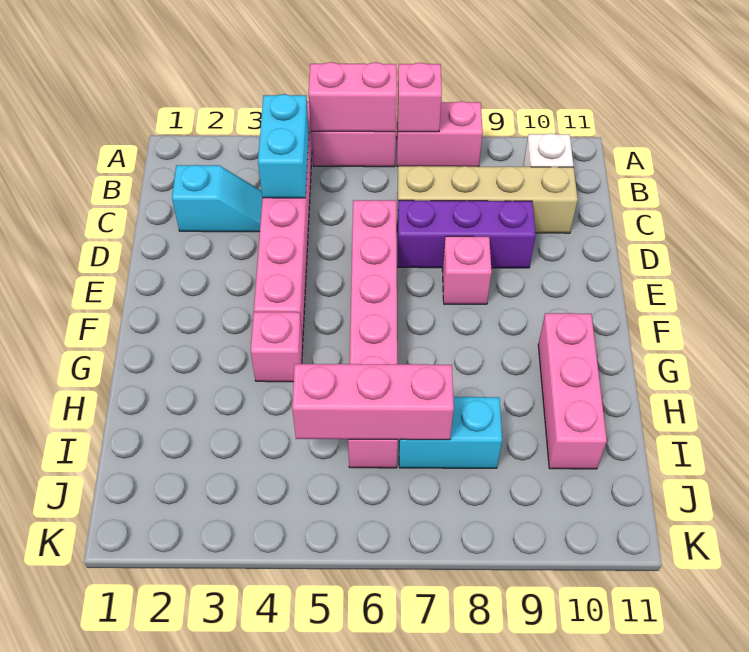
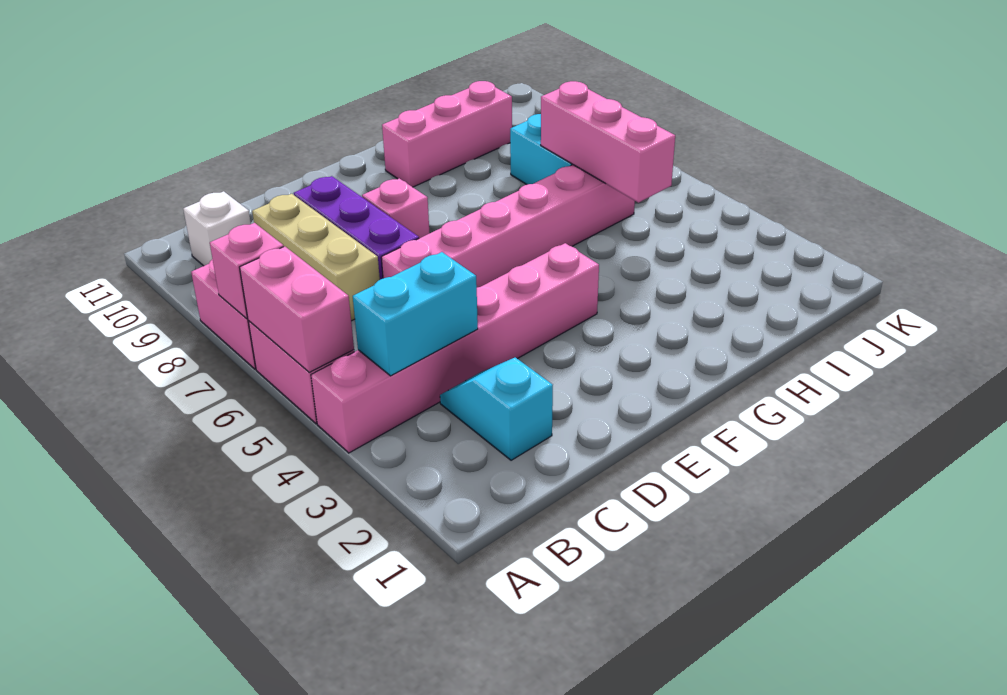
tan 1x4 brick [397,166,578,233] -> tan 1x3 brick [252,194,380,321]
pink 1x1 brick [251,312,303,382] -> none

